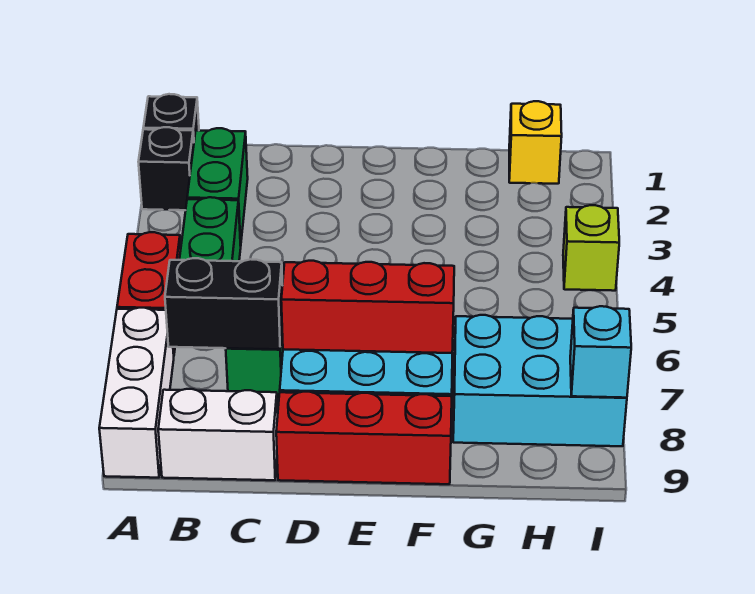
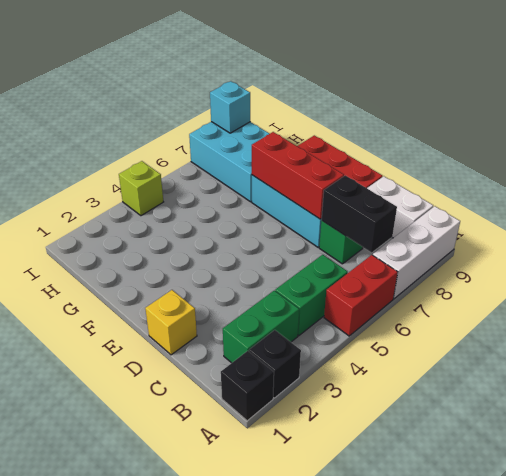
yellow 1x1 brick [509,101,562,184] -> yellow 1x1 brick moved to [145,290,197,355]

